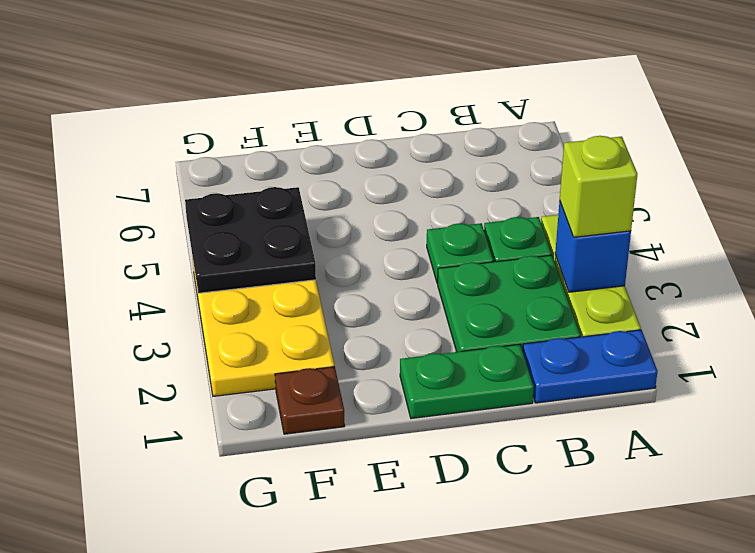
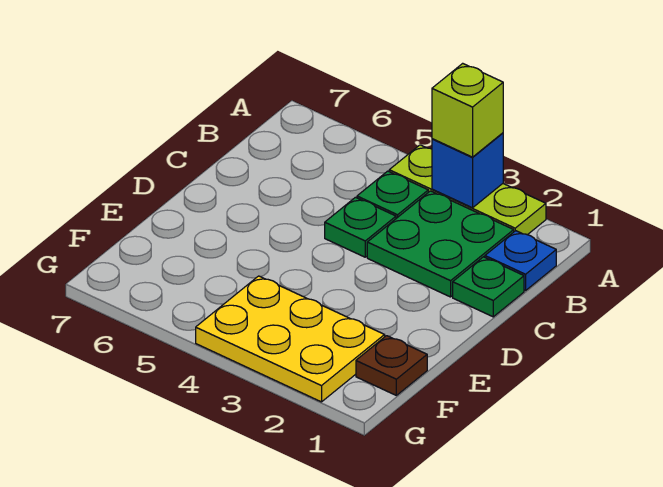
blue 1x2 plate [523,330,658,403] -> blue 1x1 plate [485,231,556,291]
green 1x2 plate [400,344,534,419] -> green 1x1 plate [453,257,524,317]
black 2x2 plate [185,187,316,293] -> none

